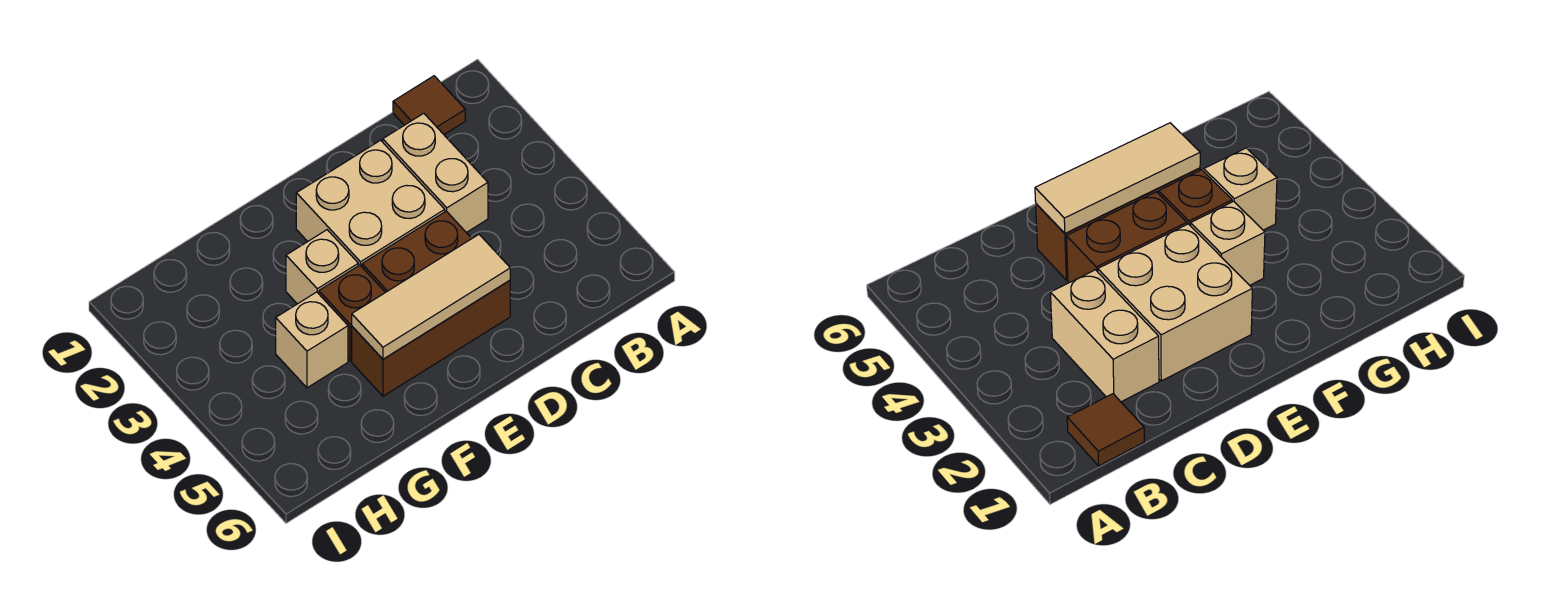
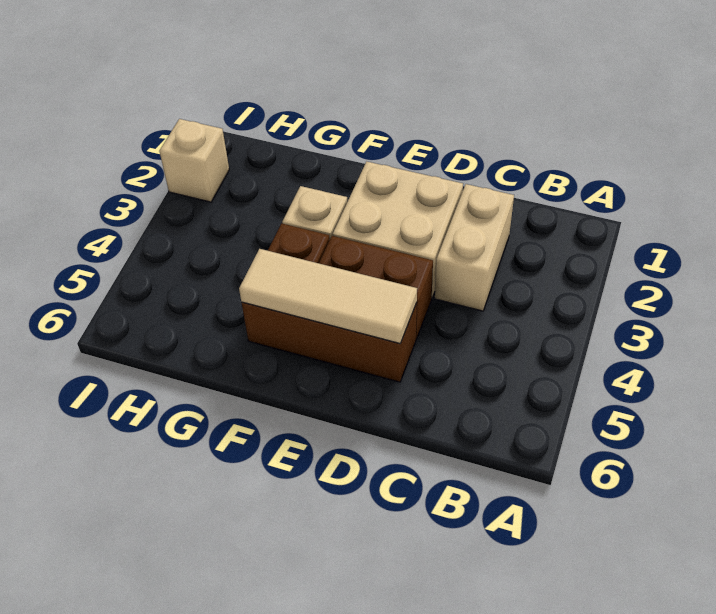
brown 1x1 tile [393,76,465,134] -> none
tan 1x1 brick [276,292,348,388] -> tan 1x1 brick moved to [159,119,229,202]

